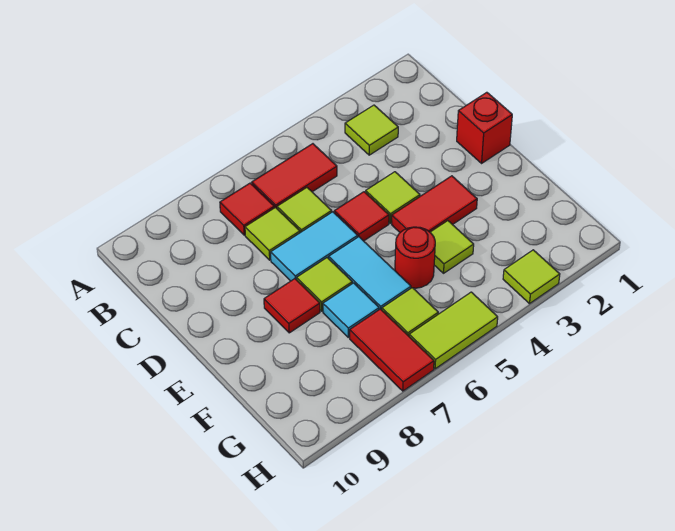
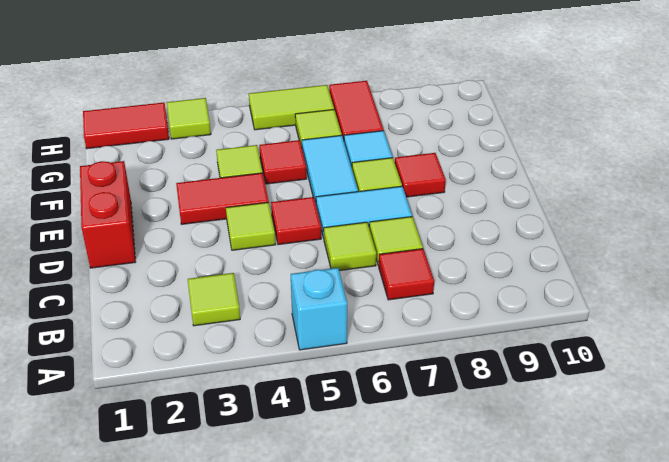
none -> cyan 1x1 brick [291,268,347,350]
red 1x2 tile [252,144,337,208] -> red 1x2 tile moved to [83,103,169,149]
red 1x1 brick [457,92,512,163] -> red 1x2 brick [80,161,135,268]
red 1x1 round brick [395,227,435,288] -> red 1x1 tile [259,140,307,184]

